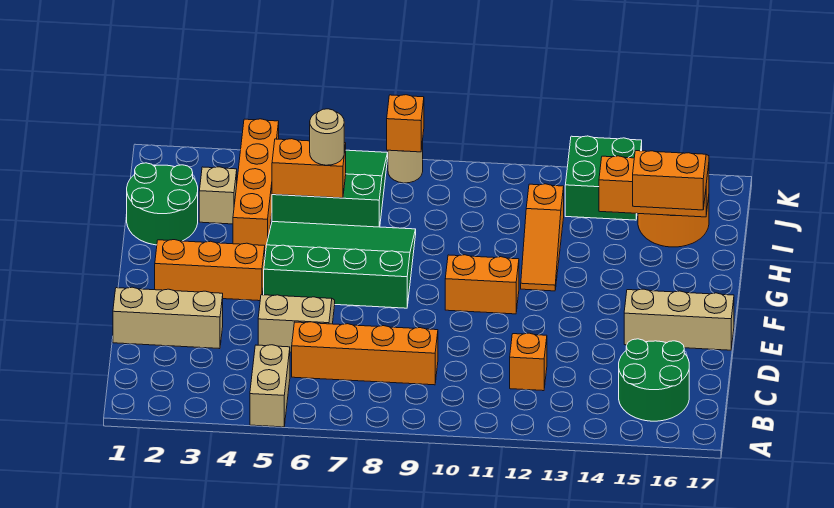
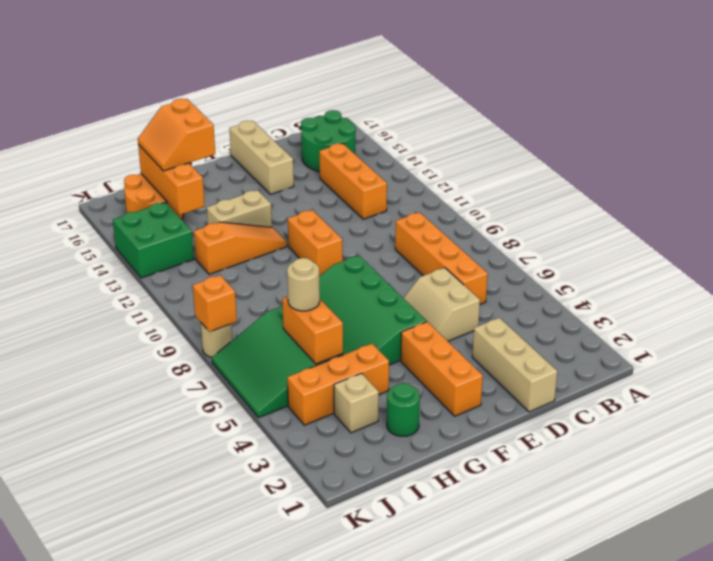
tan 1x2 brick [250,345,290,427] -> tan 1x2 brick moved to [207,190,272,227]
orange 1x1 brick [510,333,547,391] -> orange 1x3 brick [319,143,387,219]
green 2x2 round brick [127,163,198,245] -> green 1x1 round brick [387,383,420,436]
orange 1x4 brick [233,119,279,251] -> orange 1x3 brick [287,344,389,425]

